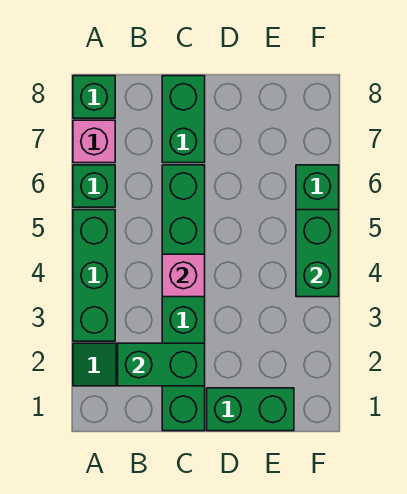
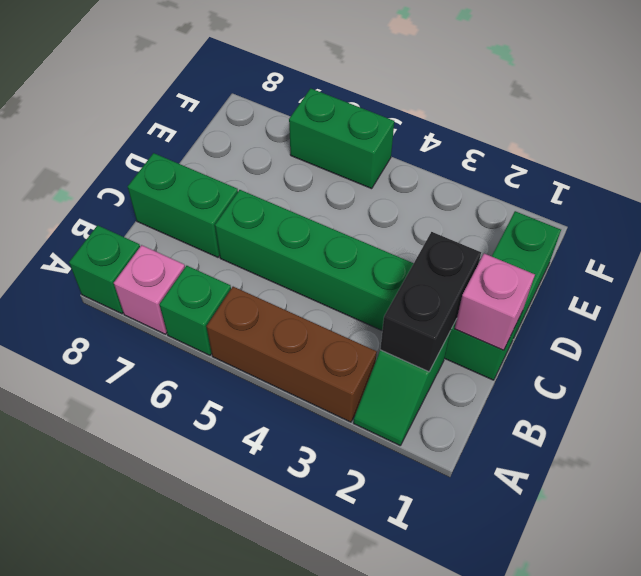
green 1x3 brick [73,210,115,341] -> brown 1x3 brick [207,287,377,422]
green 1x2 brick [118,343,205,386] -> black 1x2 brick [380,232,481,372]
pink 1x1 brick [162,254,205,297] -> pink 1x1 brick moved to [455,254,535,350]
green 1x2 brick [296,210,339,297] -> none

